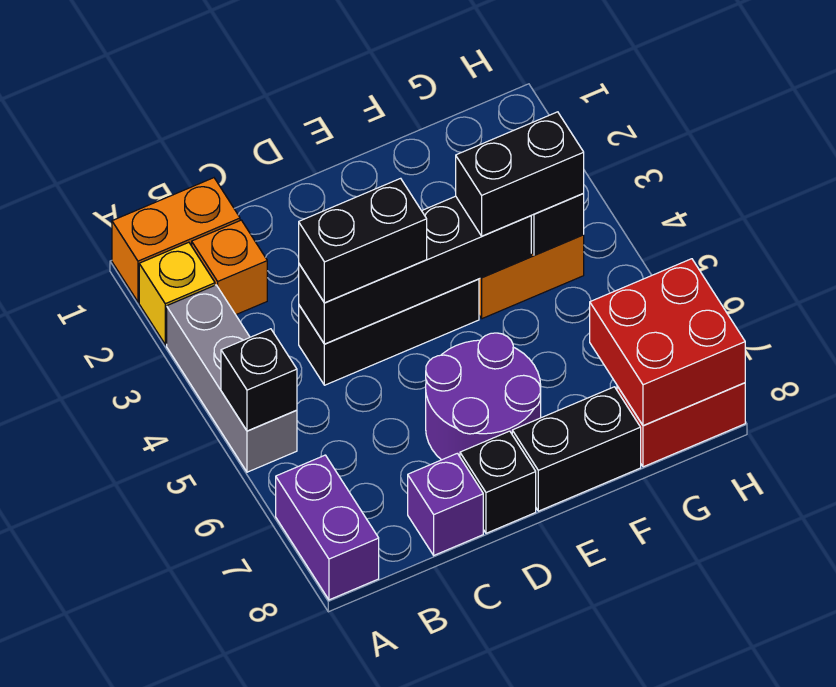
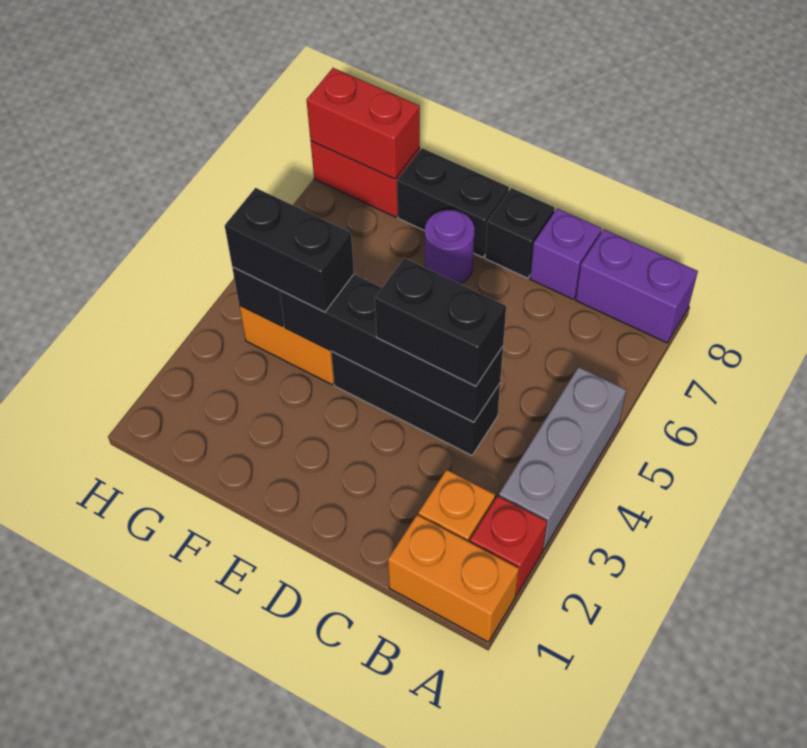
yellow 1x1 brick [139,242,215,344] -> red 1x1 brick [470,496,547,595]
black 1x1 brick [221,329,297,431] -> none
purple 1x2 brick [276,455,379,600] -> purple 1x2 brick turned to [576,229,698,343]
purple 2x2 round brick [426,333,541,460] -> purple 1x1 round brick [425,210,475,284]
red 2x2 brick [590,259,745,426] -> red 1x2 brick [307,68,420,179]

